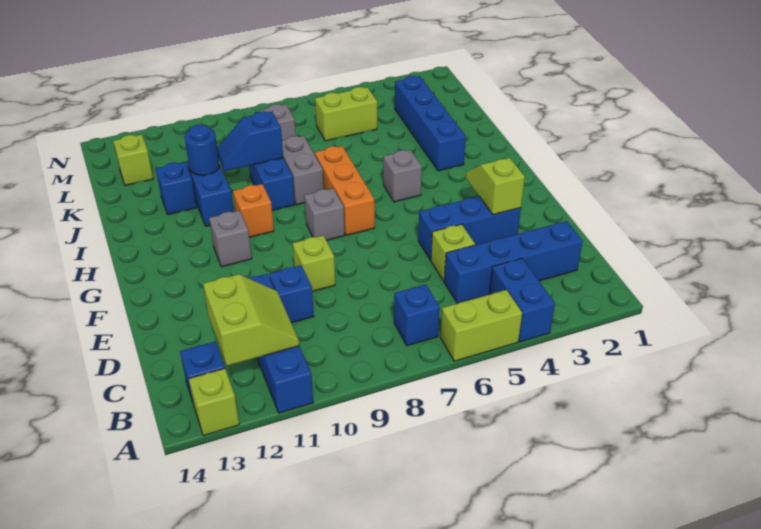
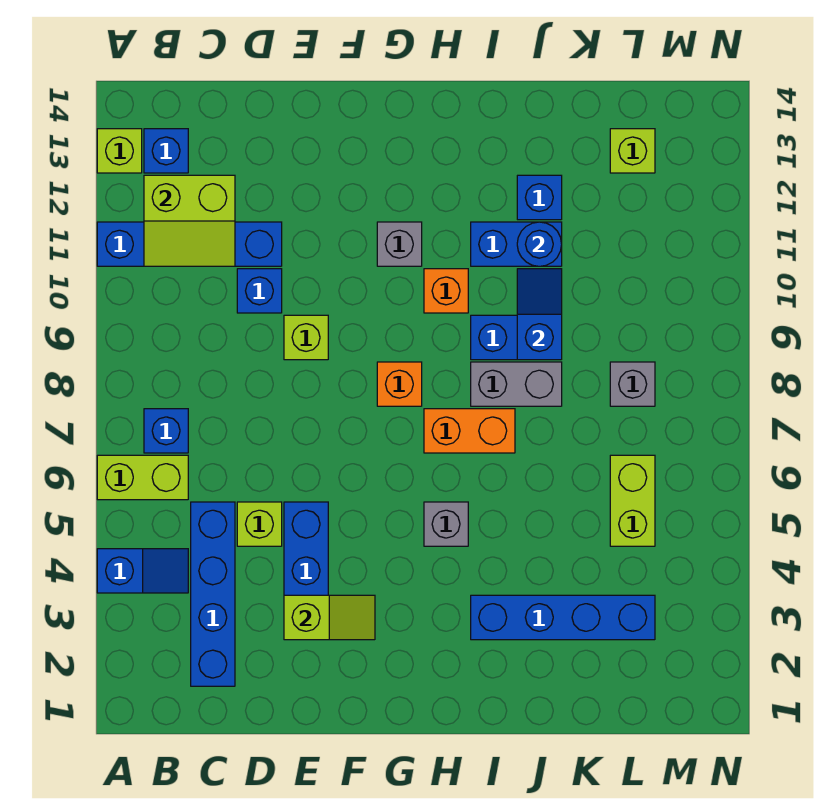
blue 1x2 brick [490,258,555,342] -> blue 1x2 slope [97,549,188,593]
lime 1x2 brick [440,290,522,361] -> lime 1x2 brick turned to [97,455,188,500]
orange 1x3 brick [315,146,375,235] -> orange 1x2 brick [424,409,515,453]
grey 1x1 brick [304,188,345,240] -> orange 1x1 brick [377,362,422,406]

